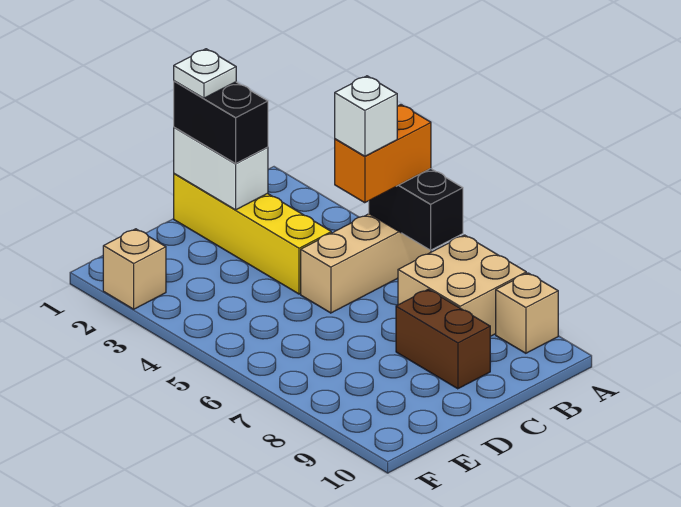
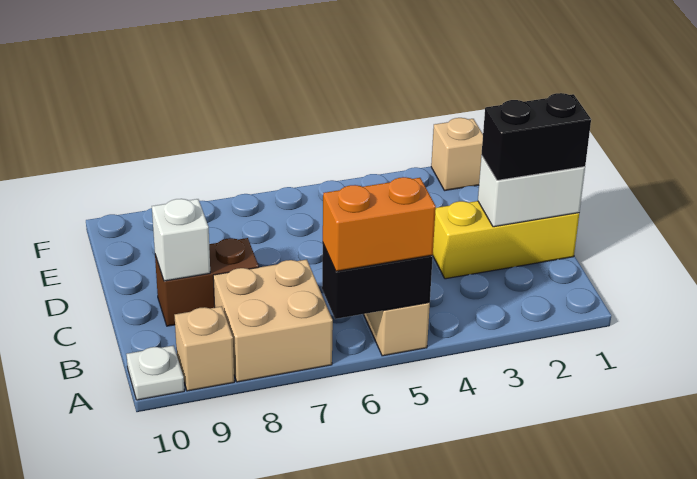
orange 1x2 brick [335,105,431,203] -> orange 1x2 brick turned to [323,177,436,271]
white 1x1 brick [335,76,397,156] -> white 1x1 brick moved to [152,199,210,281]
yellow 1x4 brick [174,174,331,294] -> yellow 1x3 brick [432,201,579,279]
white 1x1 plate [174,49,236,98] -> white 1x1 plate moved to [126,345,184,400]

